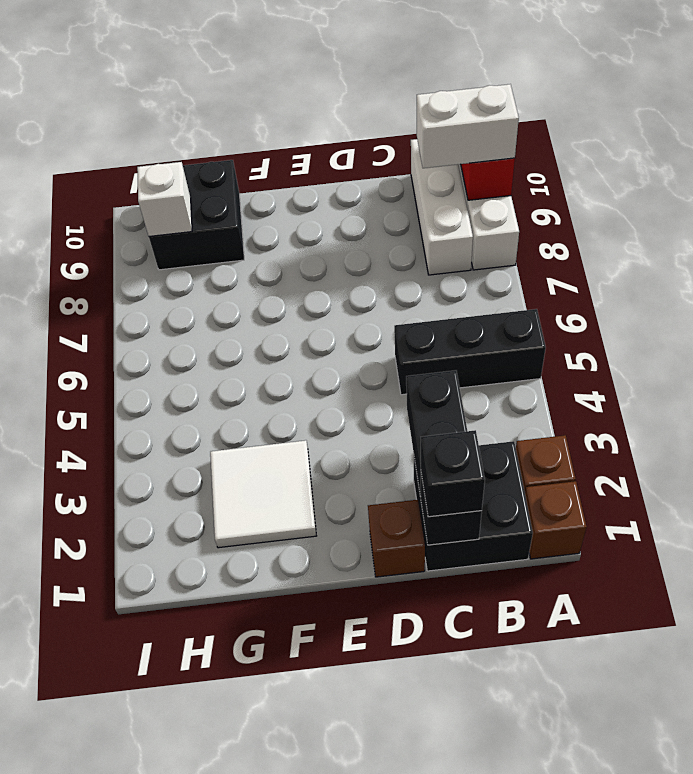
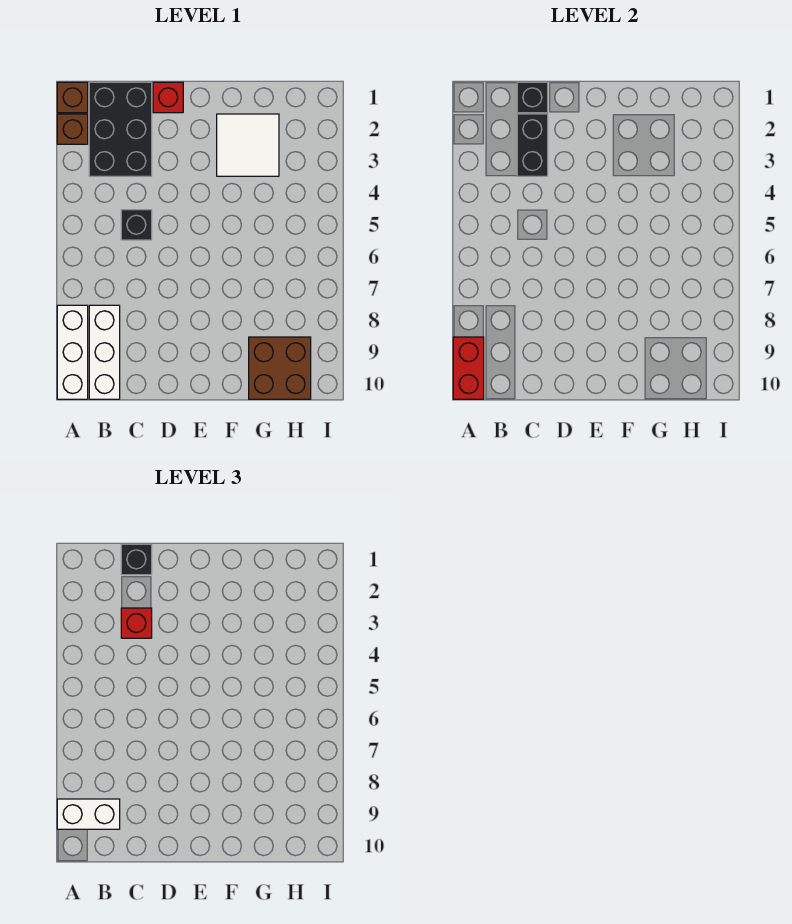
black 1x3 brick [394,309,546,395] -> black 1x1 brick [121,210,152,240]
black 2x2 brick [414,441,533,571] -> black 2x3 brick [89,82,152,176]
none -> red 1x1 brick [121,608,152,638]
brown 1x1 brick [368,500,425,577] -> red 1x1 brick [153,82,183,113]
black 2x2 brick [149,160,244,270] -> brown 2x2 brick [249,337,311,399]
white 1x1 brick [137,162,192,236] -> none

